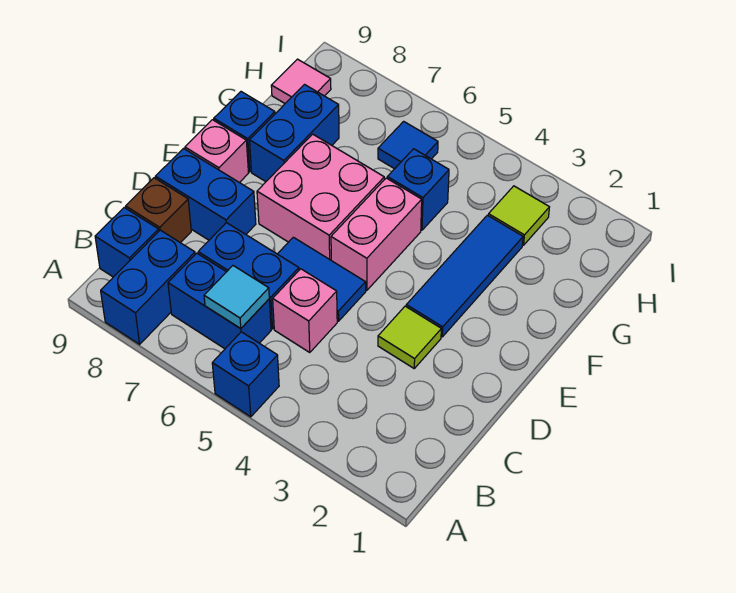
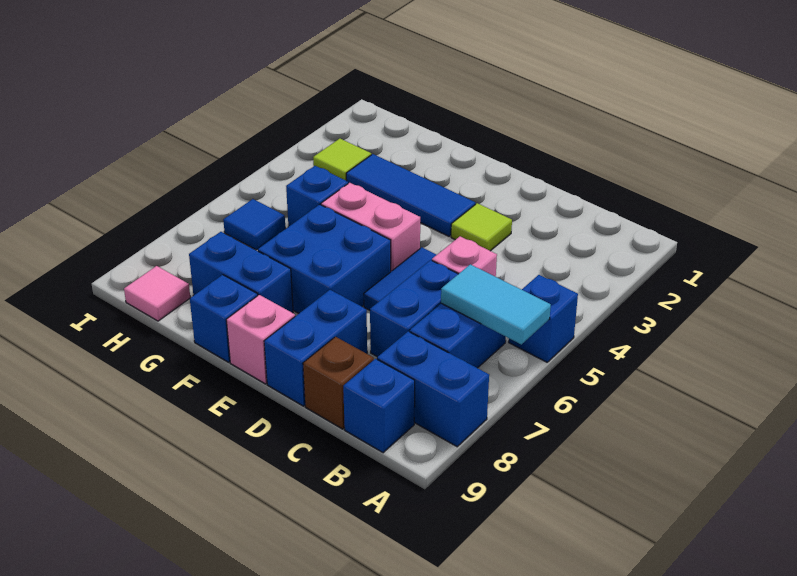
cyan 1x1 tile [204,266,269,329] -> cyan 1x2 tile [441,264,551,344]
pink 2x2 brick [257,134,384,260] -> blue 2x2 brick [258,204,391,313]

